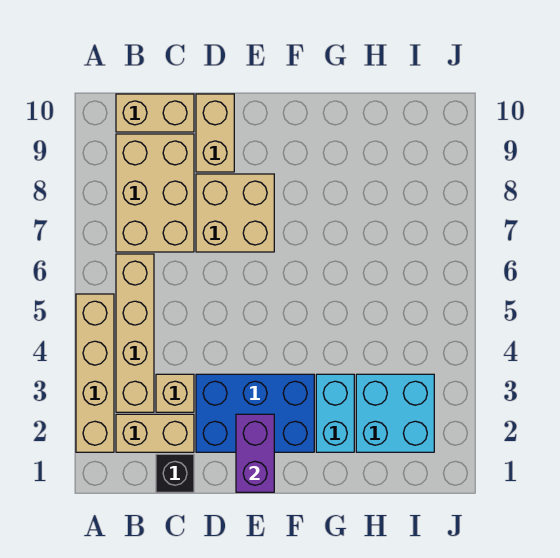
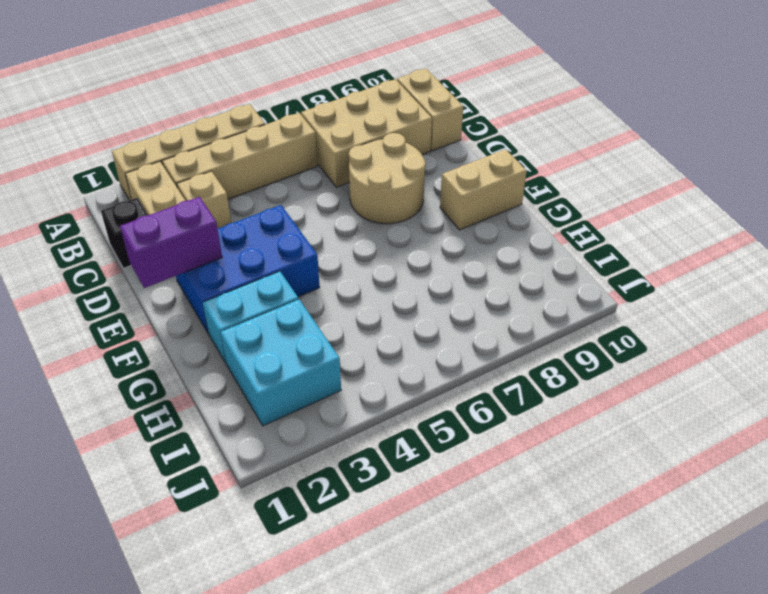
blue 2x3 brick [196,374,314,452] -> blue 2x3 brick turned to [176,205,320,334]
tan 2x2 brick [196,174,274,252] -> tan 2x2 round brick [349,133,426,224]
tan 1x2 brick [196,94,234,172] -> tan 1x2 brick moved to [440,149,526,230]

